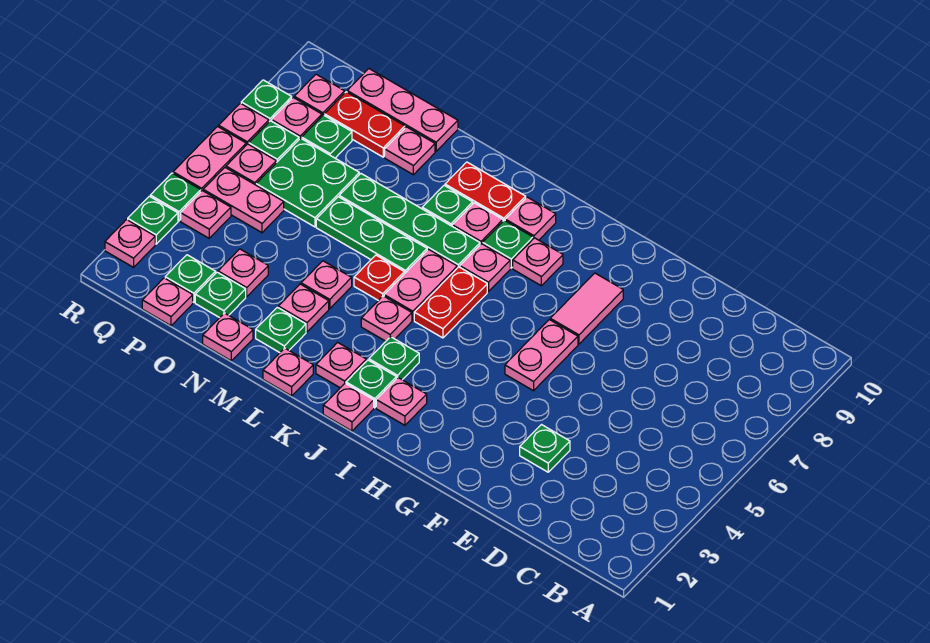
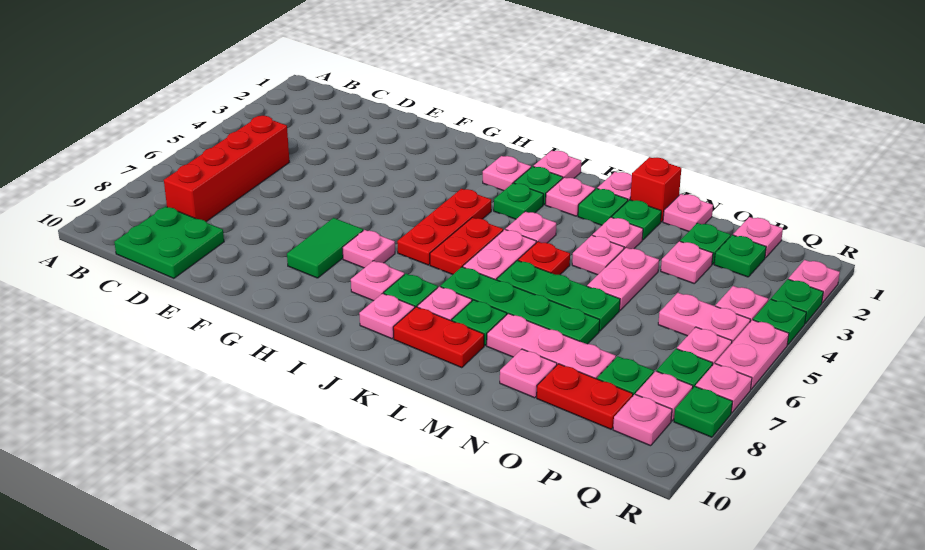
none -> red 1x4 brick [164,116,289,221]
green 1x1 plate [520,425,570,472] -> green 1x1 plate moved to [578,188,628,225]
pink 1x2 plate [505,320,578,391] -> pink 1x2 plate moved to [587,248,659,310]
pink 1x2 tile [550,273,623,344] -> green 1x2 tile [287,218,363,278]
none -> red 1x3 plate [397,189,491,265]
pink 1x1 plate [460,244,510,291] -> pink 1x1 plate moved to [342,230,395,268]
none -> red 1x1 brick [630,157,681,222]
pink 1x3 plate [347,69,458,151] -> pink 1x3 plate moved to [487,314,616,379]
green 2x2 plate [256,138,359,227] -> green 2x2 plate moved to [114,207,224,278]

